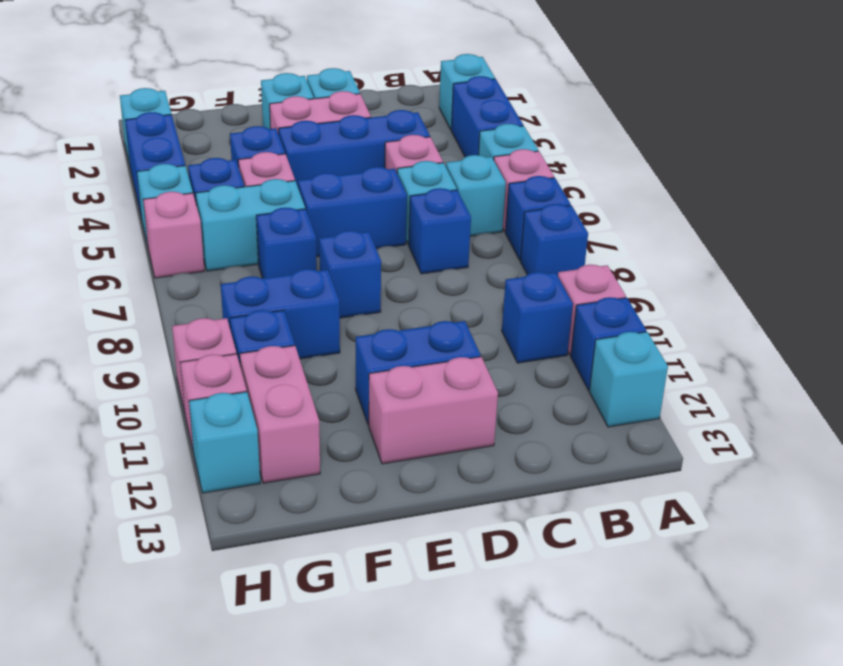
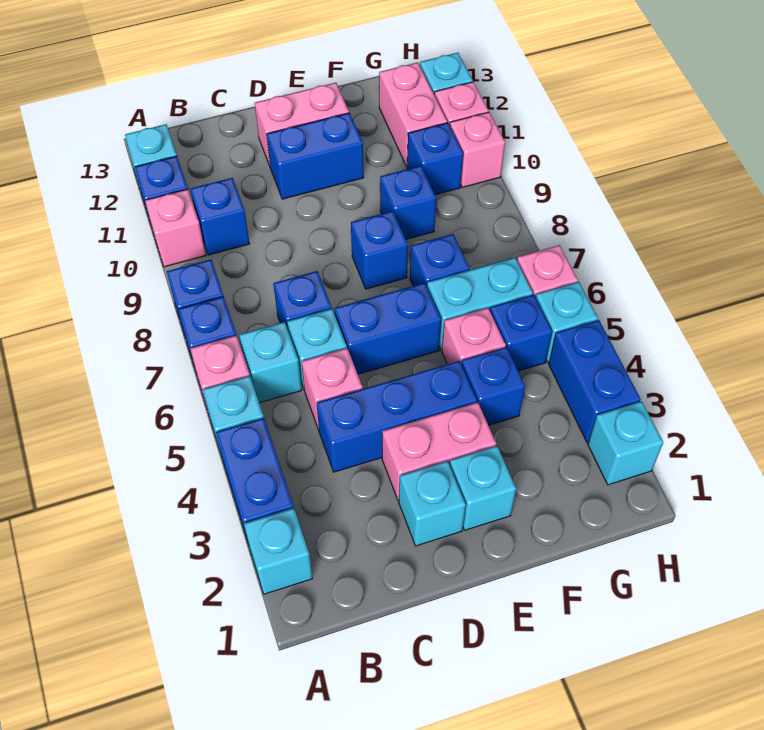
blue 1x2 brick [221,269,340,359] -> blue 1x1 brick [380,166,436,239]

